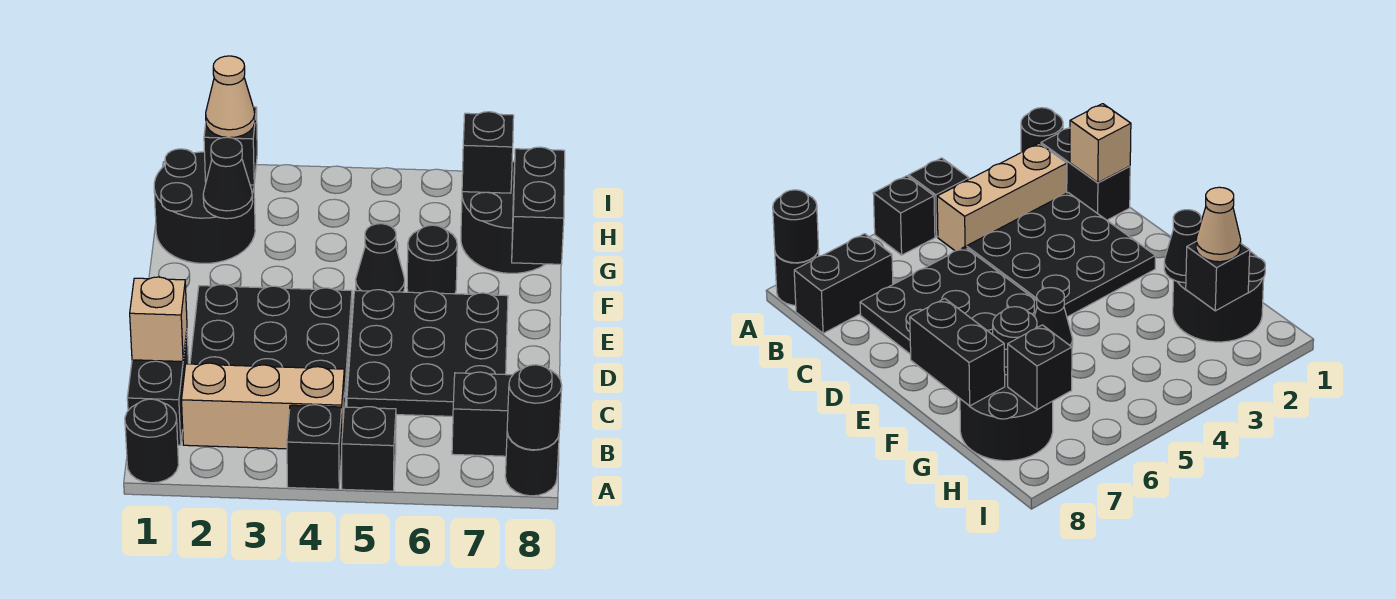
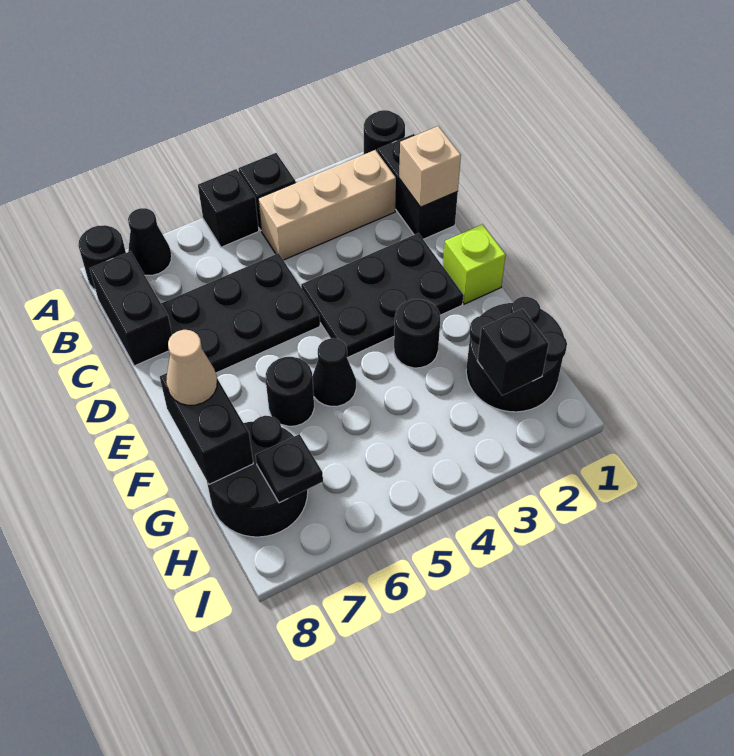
black 1x1 round brick [507,365,562,450] -> black 1x1 round brick moved to [394,299,440,368]
black 1x2 brick [452,372,560,456] -> black 1x2 brick turned to [90,251,172,366]
black 3x3 plate [190,285,352,407] -> black 2x3 plate [301,233,463,358]
black 3x3 plate [347,290,508,416] -> black 2x3 plate [161,253,320,373]
none -> lime 1x1 brick [443,224,506,304]
black 1x1 cone [203,137,253,219] -> black 1x1 cone moved to [128,208,172,275]
tan 1x1 cone [206,56,255,138] -> tan 1x1 cone moved to [166,330,217,405]
black 1x1 brick [462,112,514,193] -> black 1x1 plate [256,434,323,503]

